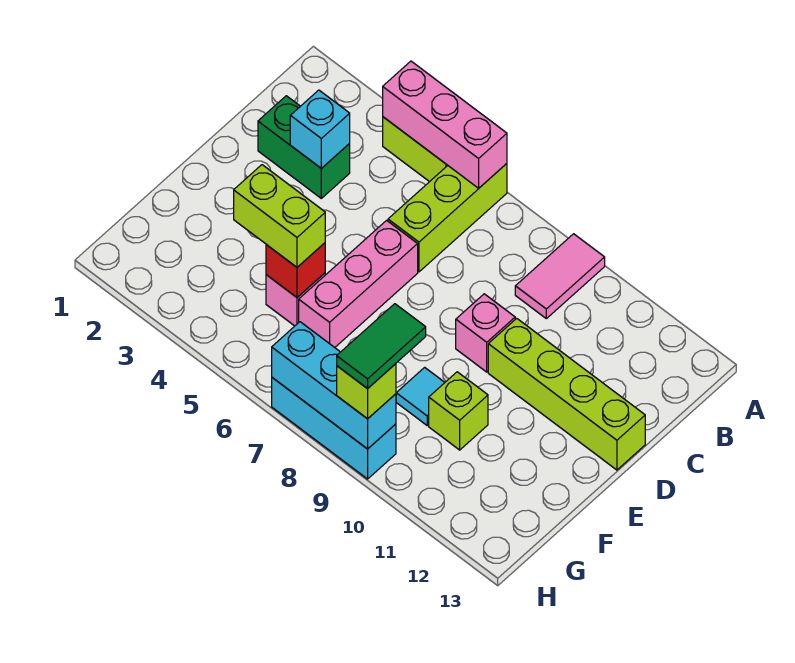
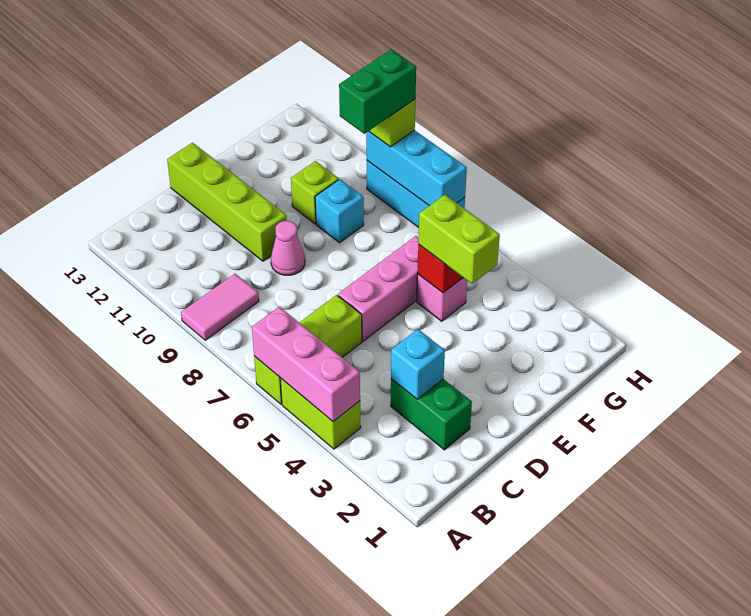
pink 1x1 brick [456,294,515,372] -> pink 1x1 cone [271,221,305,275]
cyan 1x1 tile [396,367,445,425] -> cyan 1x1 brick [315,179,364,243]
green 1x2 tile [337,304,426,389] -> green 1x2 brick [339,49,416,134]

